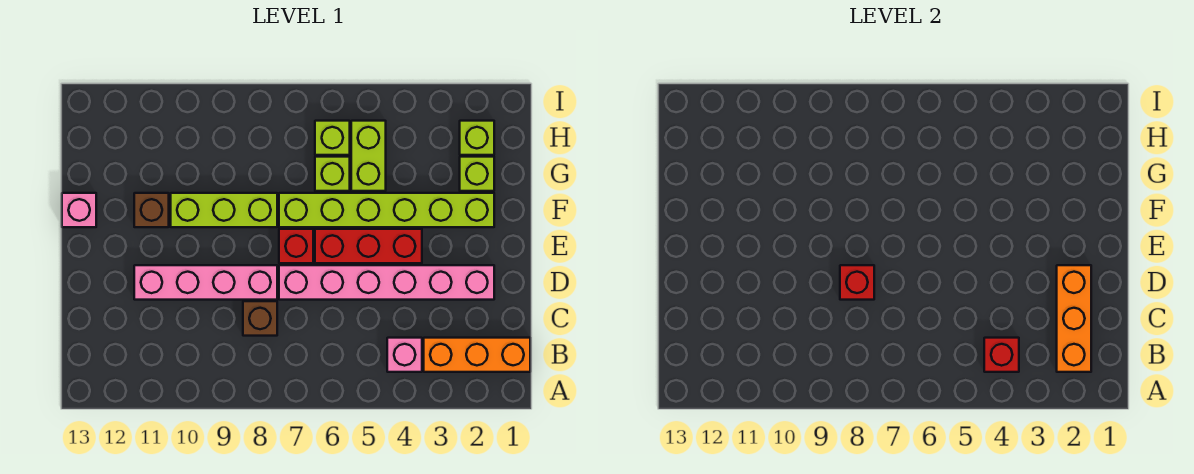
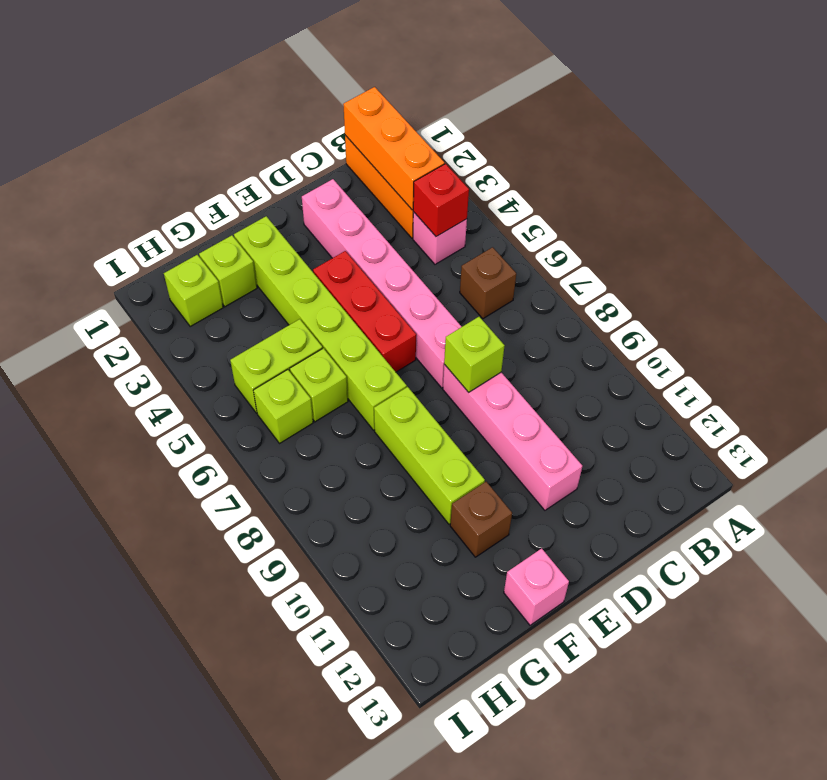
orange 1x3 brick [1057,265,1091,372] -> orange 1x3 brick turned to [343,87,444,210]
brown 1x1 brick [243,301,277,336] -> brown 1x1 brick moved to [460,247,516,319]
red 1x1 brick [840,265,874,300] -> lime 1x1 brick [444,317,505,392]
red 1x1 brick [279,229,313,263] -> none

